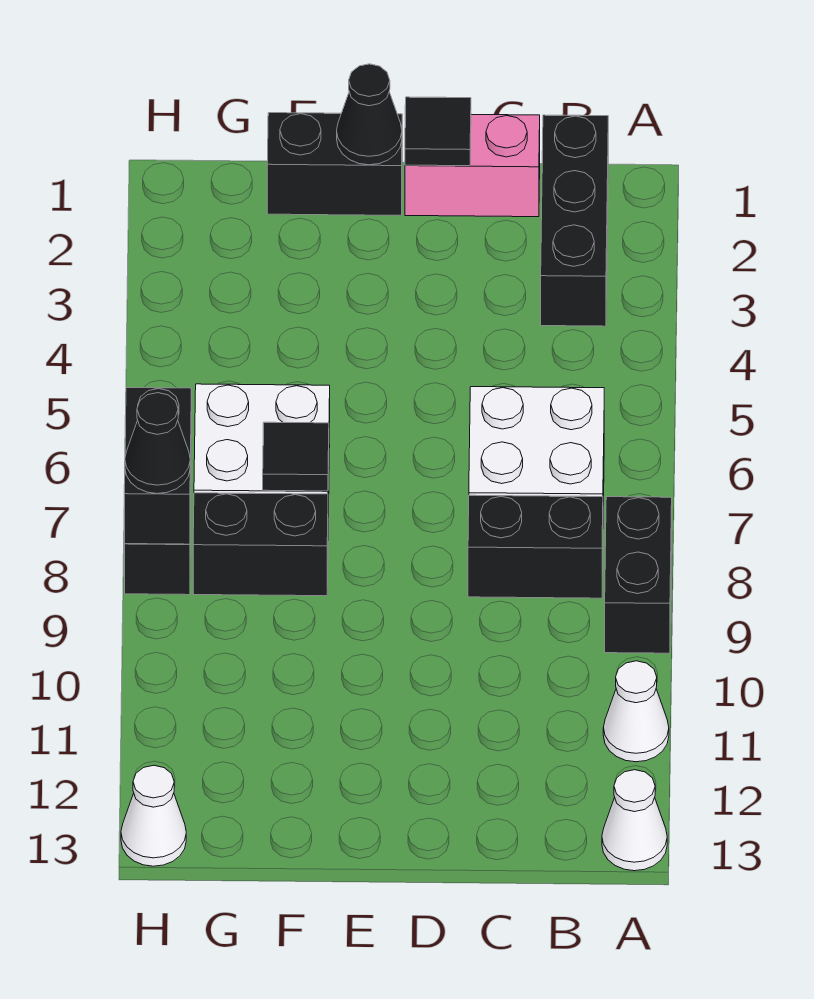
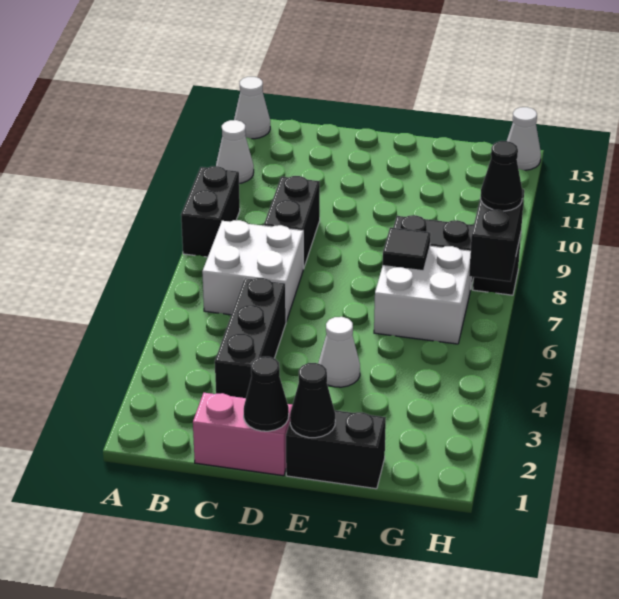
black 1x3 brick [541,115,608,326] -> black 1x3 brick moved to [215,278,286,398]
black 1x2 brick [468,495,603,598] -> black 1x2 brick turned to [264,176,320,269]
black 1x1 tile [405,97,471,166] -> black 1x1 cone [244,357,289,431]
none -> white 1x1 cone [318,317,360,387]

